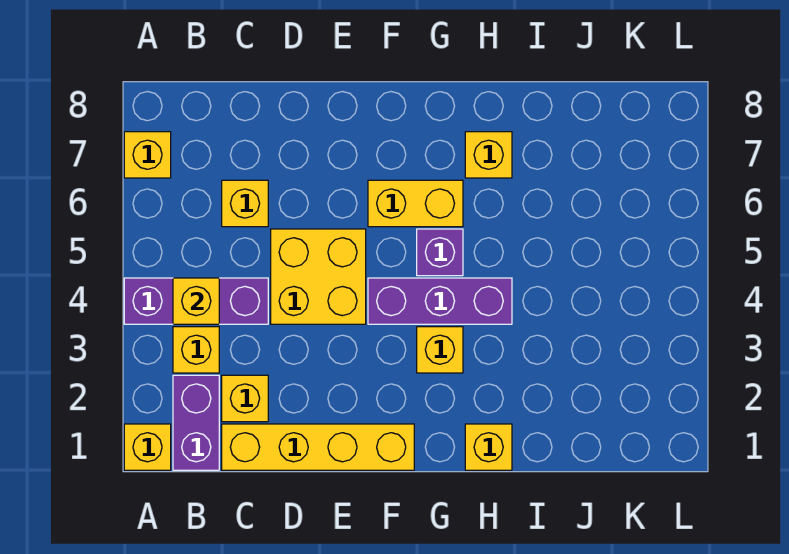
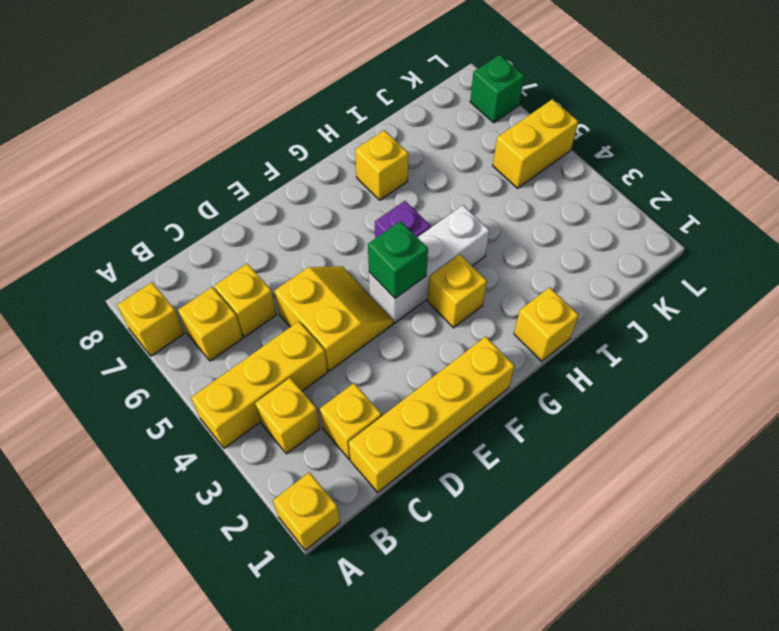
purple 1x3 brick [124,278,268,324] -> yellow 1x3 brick [191,321,328,448]
purple 1x2 brick [173,375,219,470] -> none
yellow 1x1 brick [173,278,219,324] -> yellow 1x1 brick moved to [178,287,243,361]
yellow 2x2 brick [271,229,366,324] -> yellow 2x2 slope [274,266,393,371]
purple 1x3 brick [368,278,512,324] -> white 1x3 brick [369,205,490,323]
none -> green 1x1 brick [368,221,428,298]
yellow 1x2 brick [368,180,463,227] -> yellow 1x2 brick moved to [493,99,578,188]
none -> green 1x1 brick [470,55,524,123]

